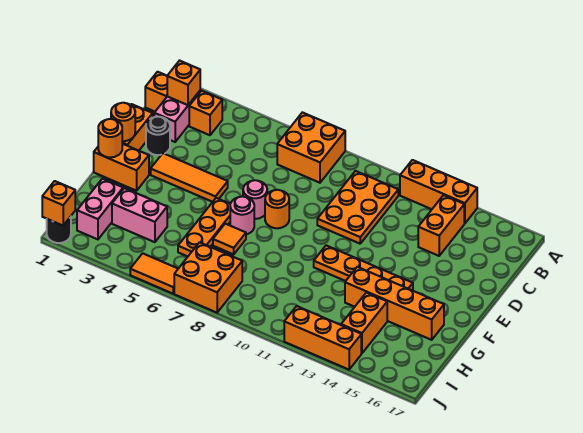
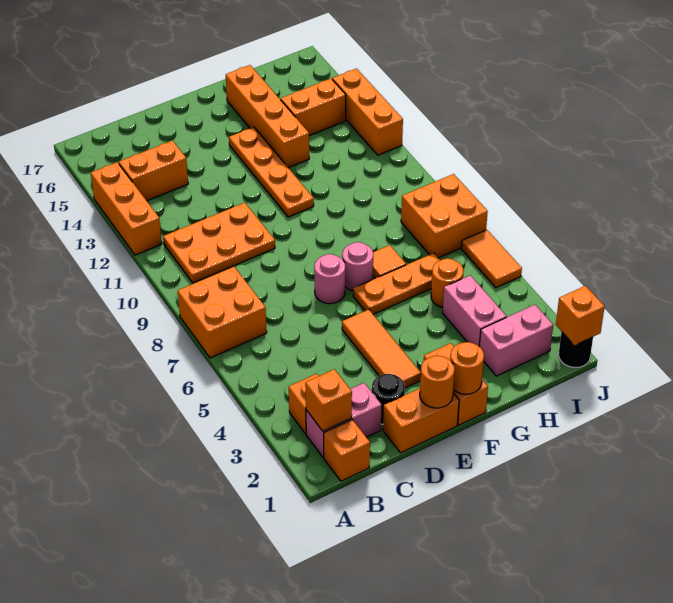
orange 1x1 round brick [265,190,289,228] -> orange 1x1 round brick moved to [431,258,464,307]

